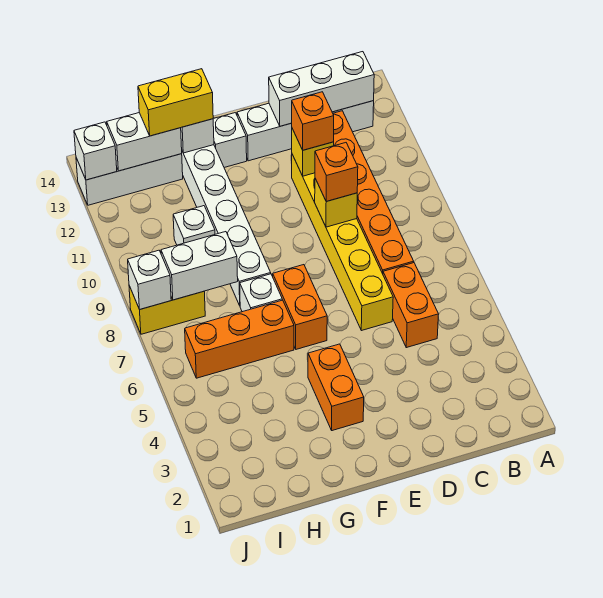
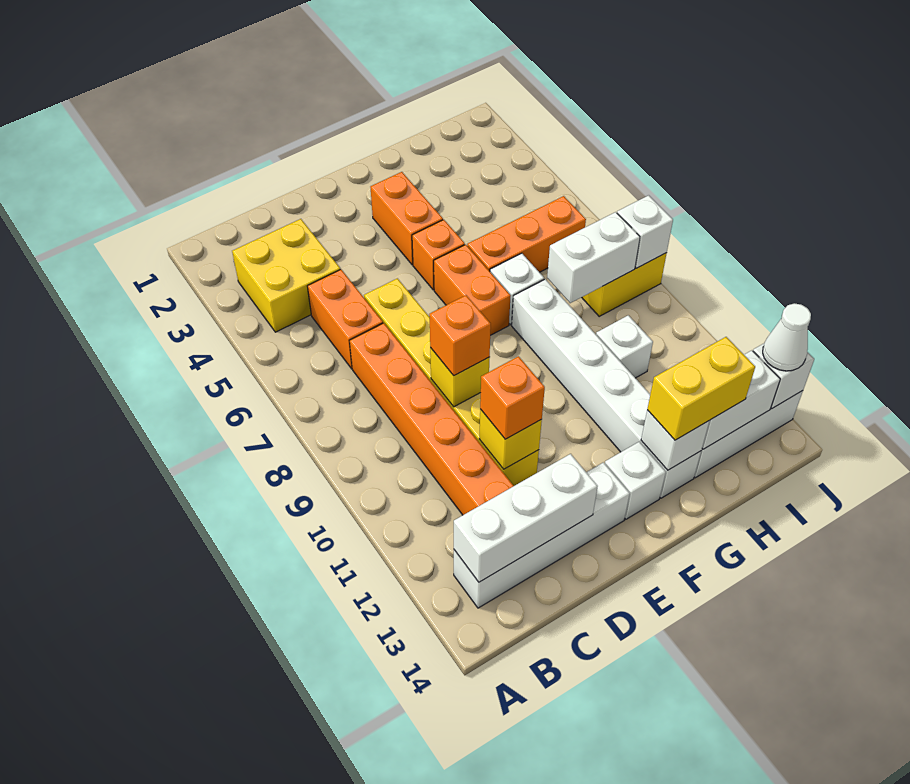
none -> yellow 2x2 brick [232,219,340,332]
none -> orange 1x1 brick [412,220,465,290]
none -> white 1x1 cone [763,303,811,371]

